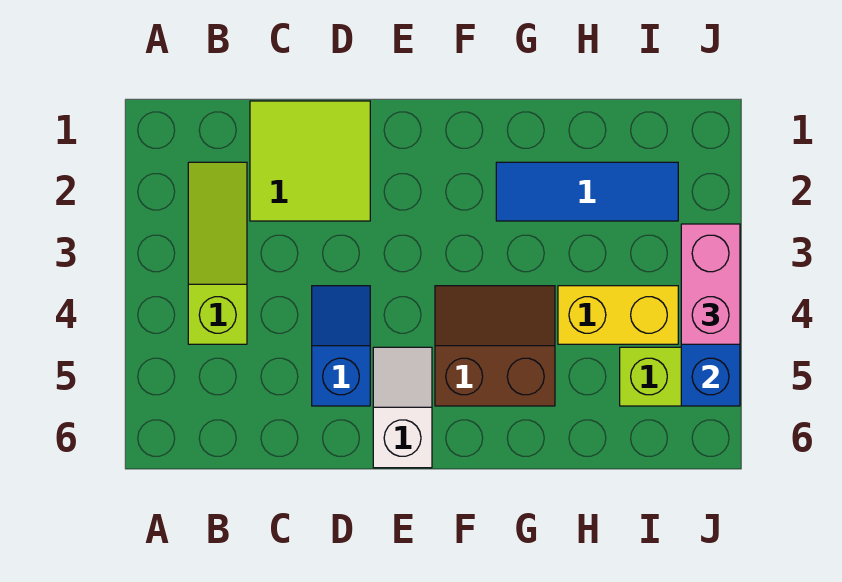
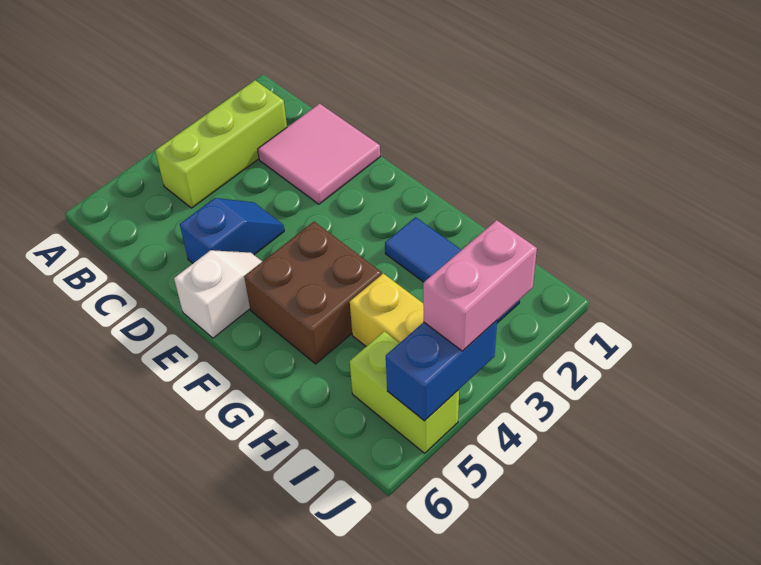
lime 1x3 slope [188,162,247,344] -> lime 1x3 brick [155,80,287,208]
lime 2x2 tile [250,101,370,221] -> pink 2x2 tile [258,104,380,204]
brown 2x2 slope [435,286,555,406] -> brown 2x2 brick [244,222,382,364]

